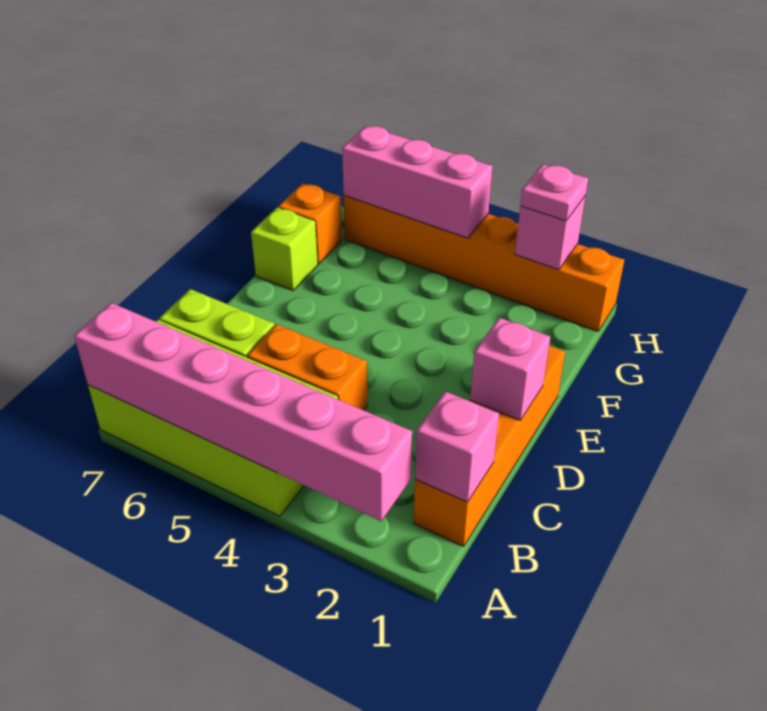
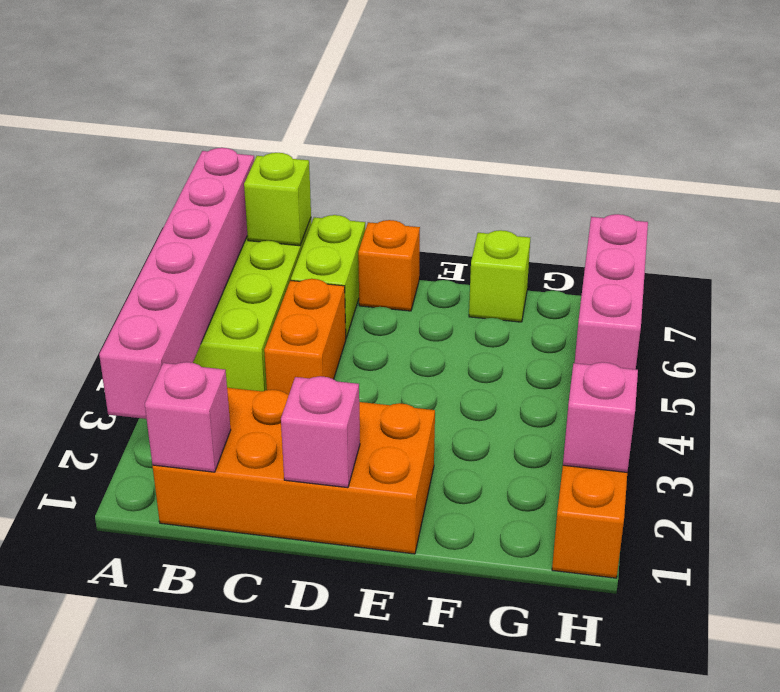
orange 1x4 brick [413,345,565,546] -> orange 2x4 brick [153,388,435,554]
none -> lime 1x1 brick [244,153,311,246]
orange 1x1 brick [278,183,342,264] -> orange 1x1 brick moved to [358,220,420,311]
pink 1x1 plate [520,164,588,221] -> none

